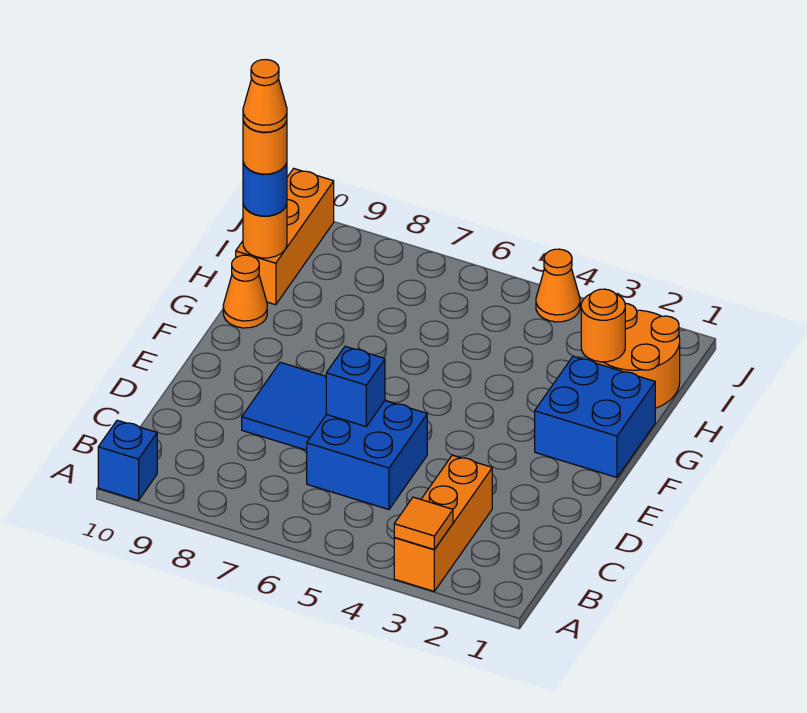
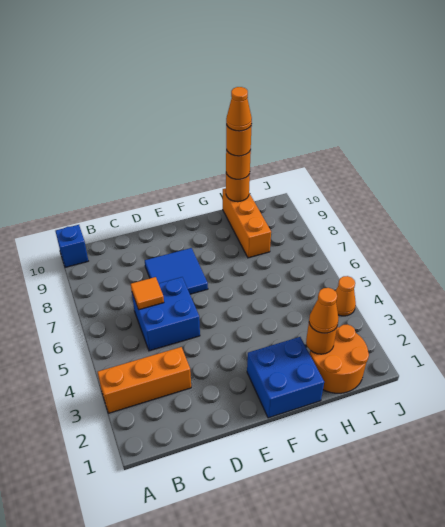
orange 1x1 tile [394,497,453,549] -> orange 1x1 tile moved to [131,277,164,310]
blue 1x1 brick [326,346,385,426] -> none
orange 1x1 cone [223,255,267,328] -> orange 1x1 cone moved to [309,288,338,333]
orange 1x3 brick [236,169,334,305] -> orange 1x3 brick turned to [223,188,271,258]
blue 1x1 round brick [243,163,287,216] -> orange 1x1 round brick [226,150,251,179]

